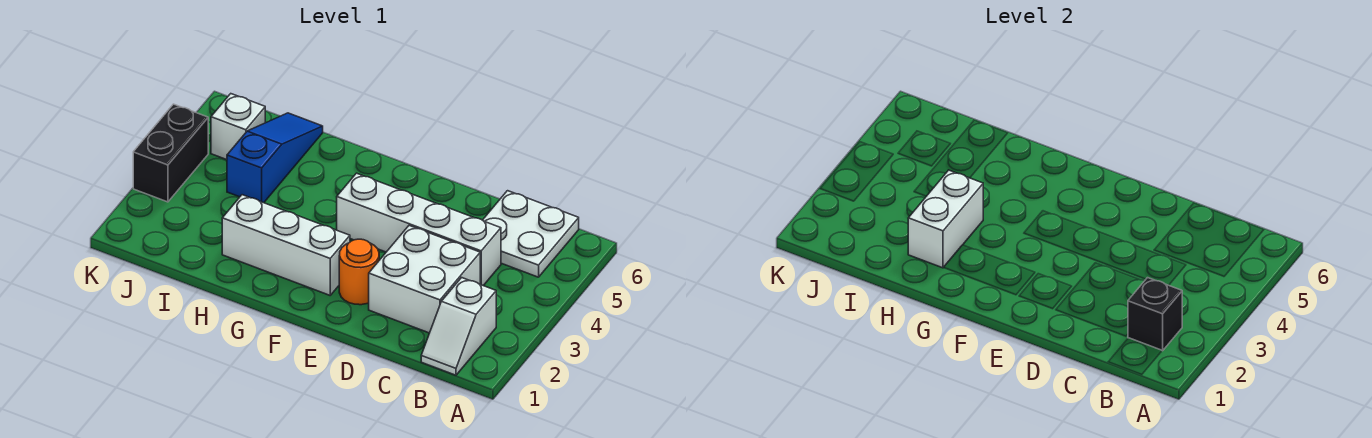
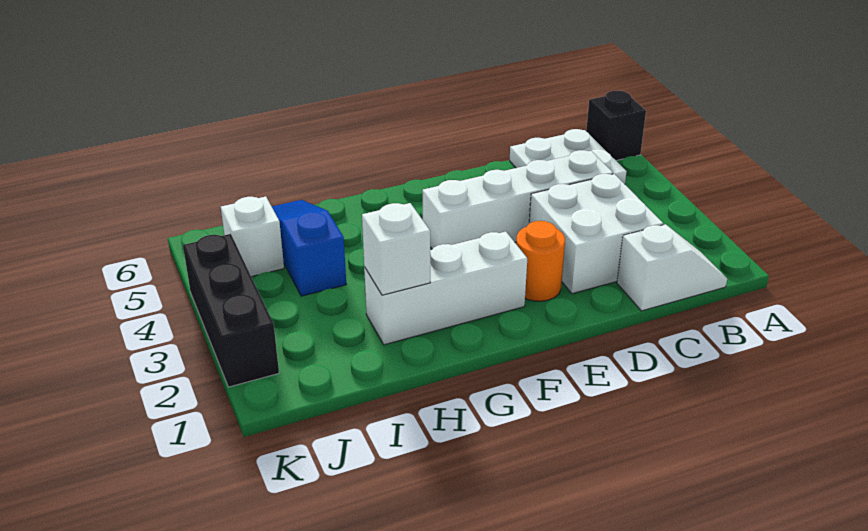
white 1x2 slope [421,278,496,375] -> white 1x2 slope turned to [617,224,727,311]
black 1x1 brick [1128,278,1182,351] -> black 1x1 brick moved to [586,91,646,161]
white 1x2 brick [908,170,983,268] -> white 1x1 brick [362,203,430,295]
black 1x2 brick [133,104,208,202] -> black 1x3 brick [183,234,279,387]

